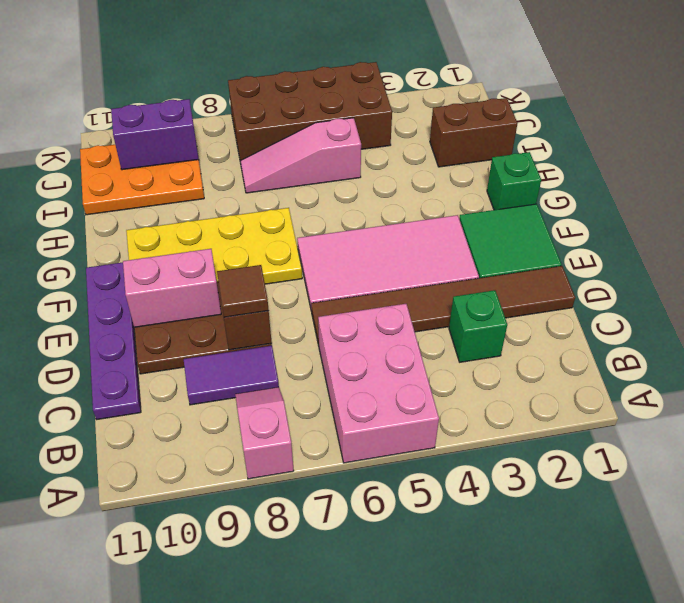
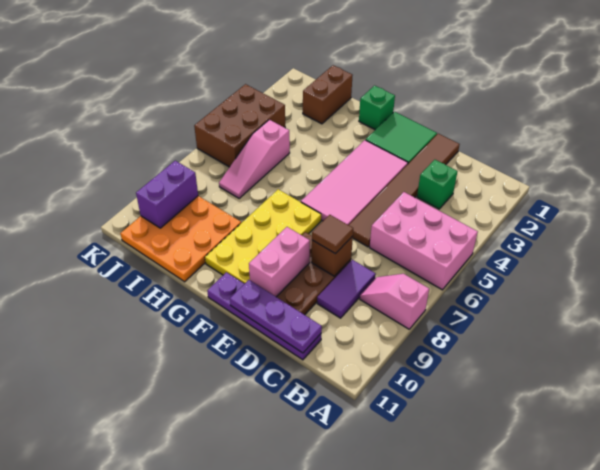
none -> purple 1x3 plate [230,280,322,353]
orange 2x3 plate [80,145,204,215] -> orange 3x3 plate [120,196,241,282]
brown 2x4 brick [228,62,392,163] -> brown 2x3 brick [194,84,285,167]

